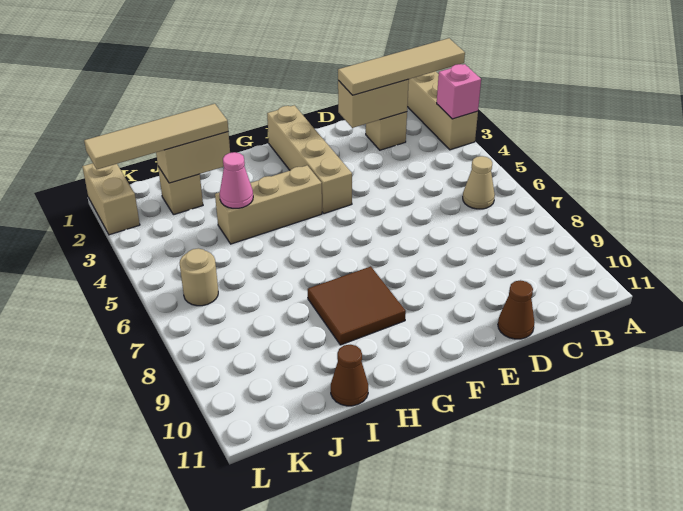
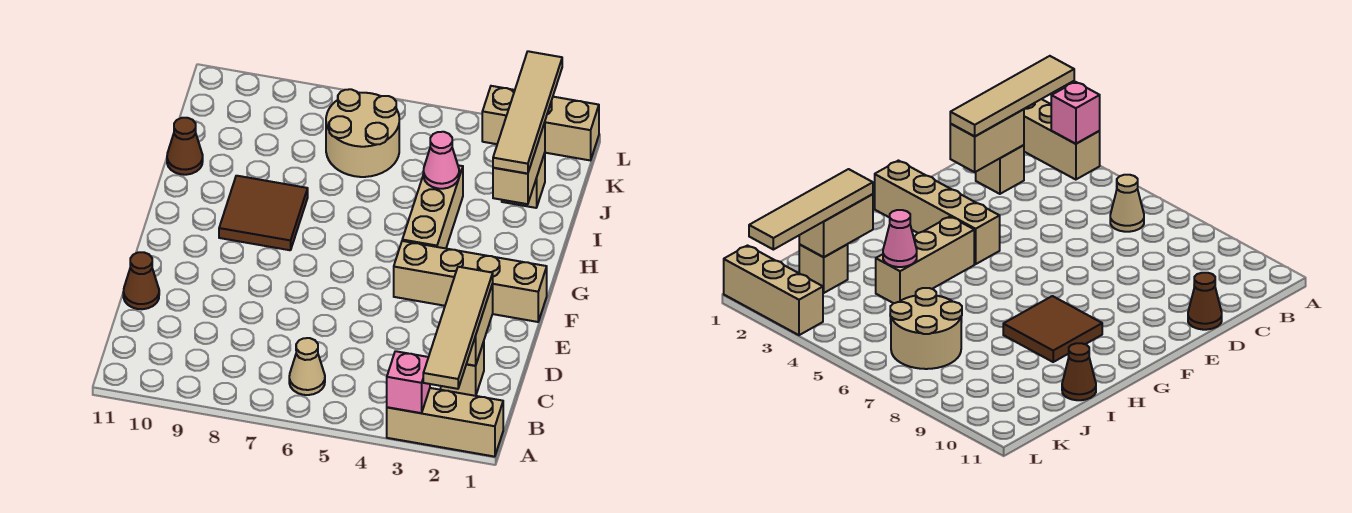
tan 1x1 round brick [180,248,218,306] -> tan 2x2 round brick [326,89,399,177]
tan 1x2 brick [82,163,140,235] -> tan 1x3 brick [482,86,599,160]

